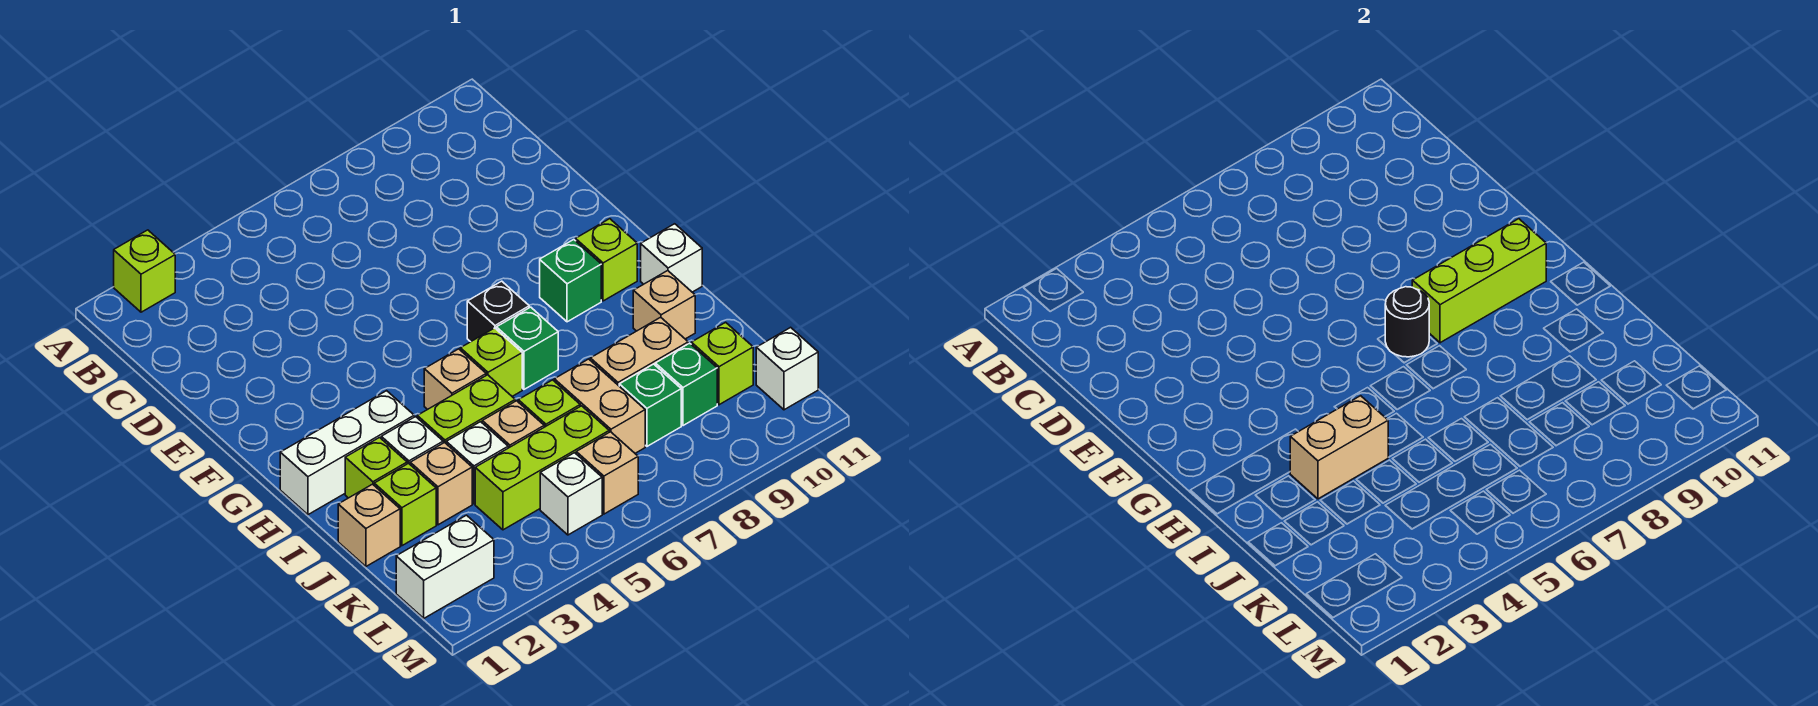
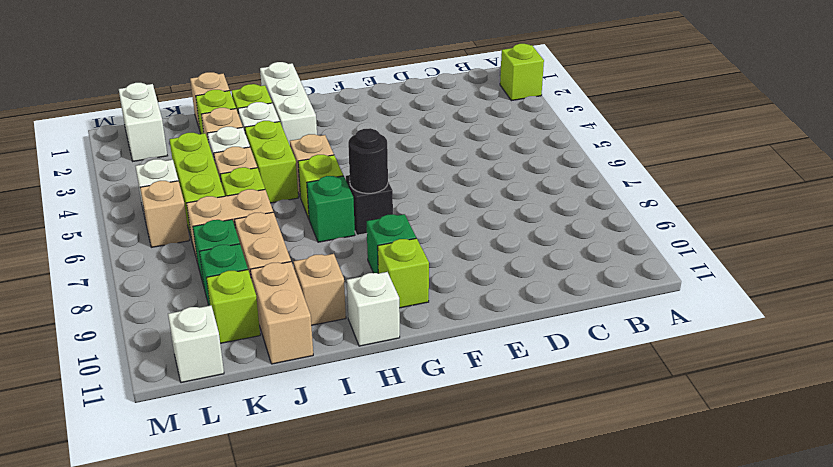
lime 1x3 brick [1412,219,1546,343] -> none
tan 1x2 brick [1290,396,1388,499] -> tan 1x2 brick moved to [250,262,313,364]

